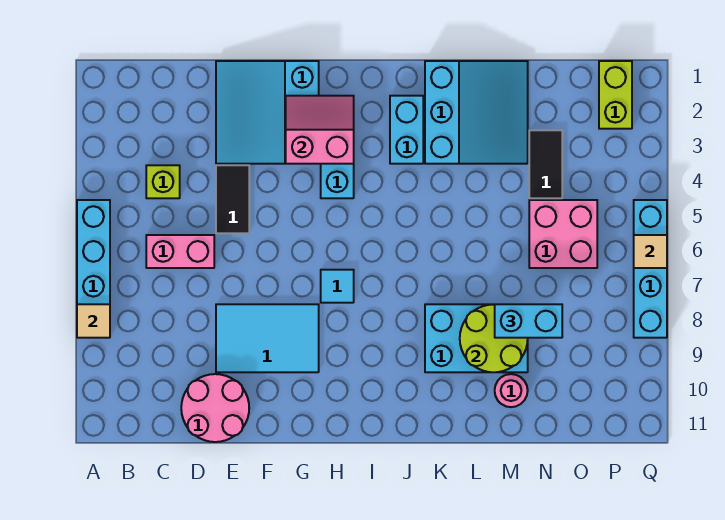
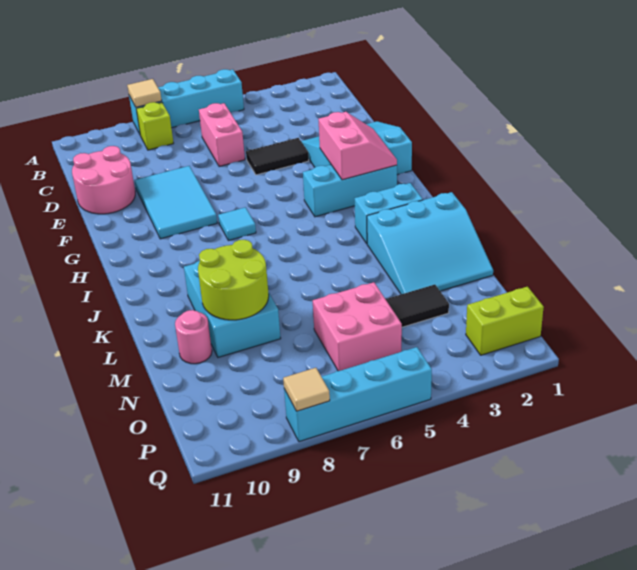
lime 1x1 brick [146,165,180,198] -> lime 1x1 brick moved to [136,102,174,150]
cyan 1x2 brick [495,304,562,338] -> none
tan 1x1 tile [634,235,667,268] -> tan 1x1 tile moved to [283,368,330,411]

